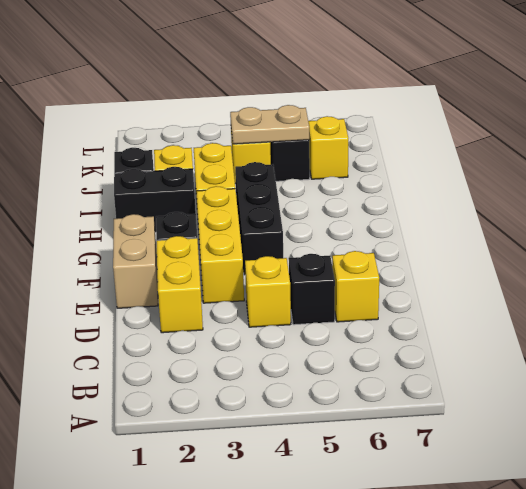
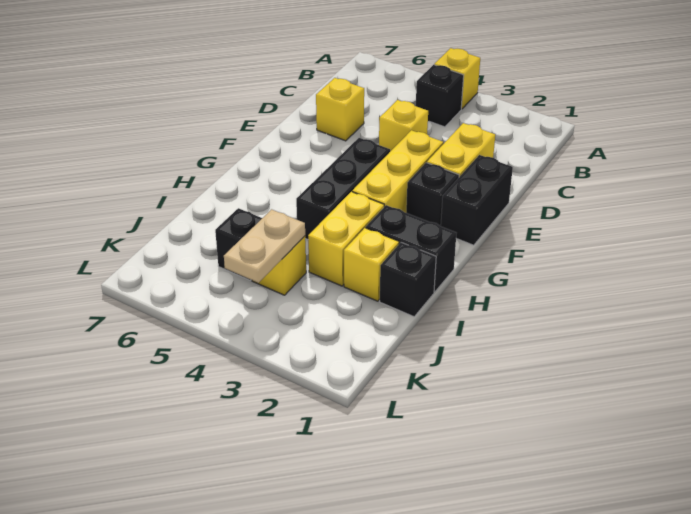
black 1x1 brick [289,254,335,325] -> black 1x1 brick moved to [416,65,464,127]
tan 1x2 brick [113,214,158,308] -> black 1x2 brick [441,155,513,245]
tan 1x2 plate [230,105,309,144] -> tan 1x2 plate turned to [224,209,305,283]
yellow 1x1 brick [308,116,348,179] -> yellow 1x1 brick moved to [434,48,480,109]

